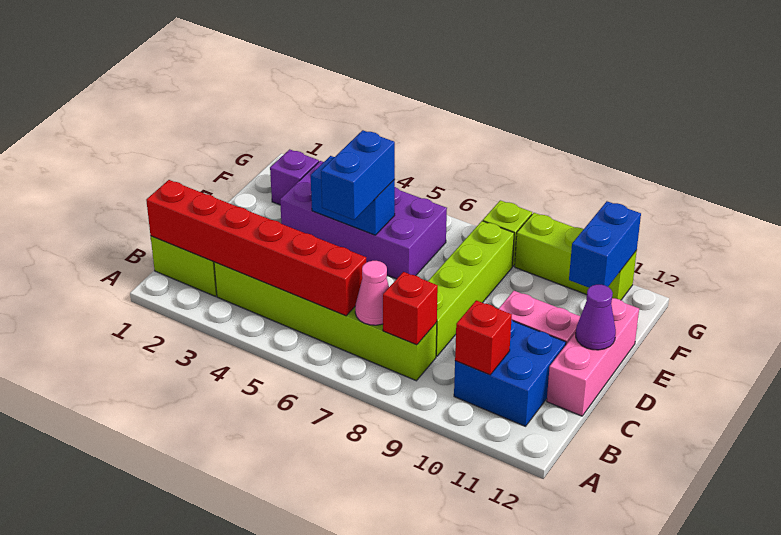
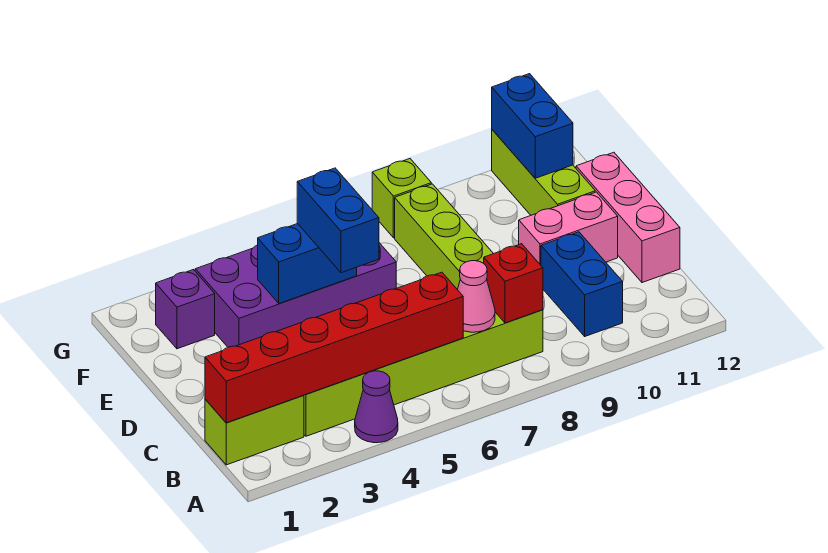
blue 2x2 brick [454,320,566,426] -> blue 1x2 brick [541,232,623,336]
red 1x1 brick [455,300,512,375] -> none
purple 1x1 cone [576,285,616,350] -> purple 1x1 cone moved to [355,371,398,443]
lime 1x3 brick [515,213,637,300] -> lime 1x3 brick turned to [492,130,595,215]

